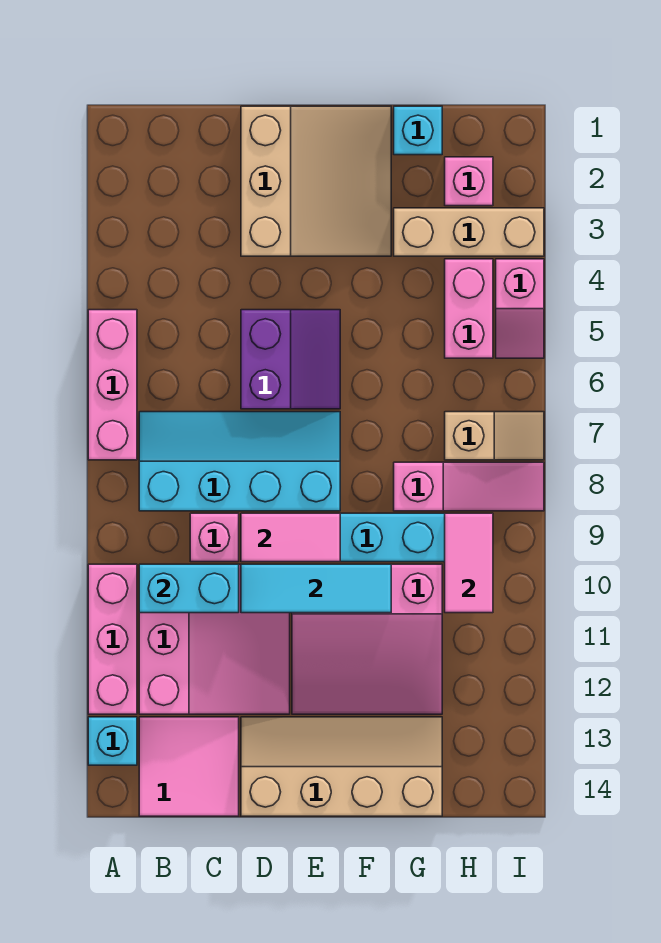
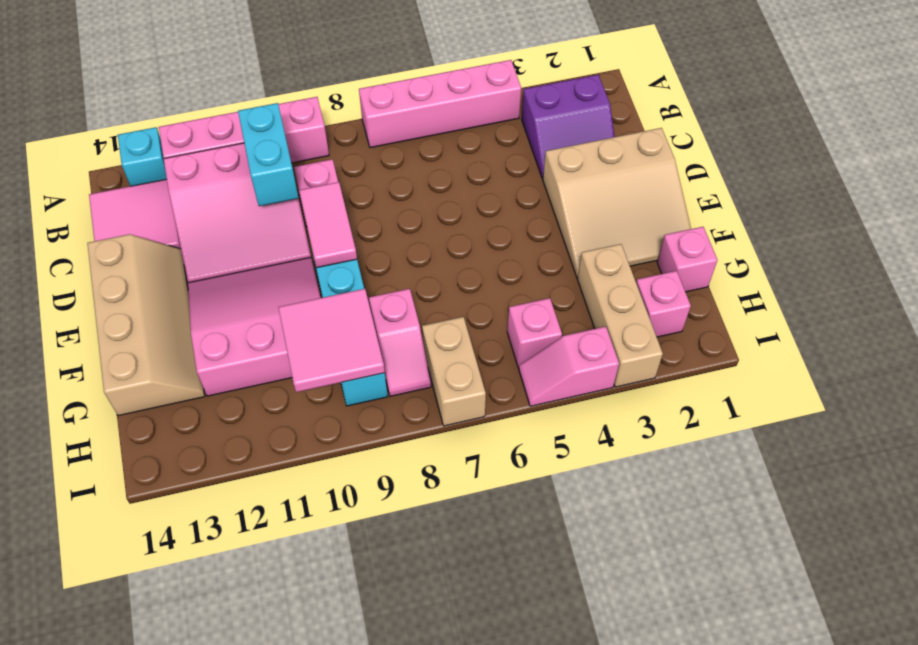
pink 1x3 brick [88,310,137,460] -> pink 1x4 brick [359,60,521,148]
pink 1x3 brick [88,564,137,714] -> pink 1x4 brick [159,97,329,163]
cyan 2x4 slope [139,412,340,511] -> none
purple 2x2 slope [241,310,340,409] -> purple 2x2 slope moved to [522,75,615,179]
cyan 1x3 tile [241,564,391,613] -> none
pink 3x3 slope [292,564,442,714] -> pink 3x3 slope turned to [188,257,321,396]
cyan 1x1 brick [394,106,442,155] -> pink 1x1 brick [657,227,717,292]
pink 1x3 slope [394,462,544,511] -> pink 1x2 slope [369,289,431,396]
pink 1x2 brick [445,259,493,358] -> pink 1x1 brick [507,298,562,368]
tan 1x2 slope [445,412,544,460] -> tan 1x2 brick [422,317,486,426]
pink 1x2 tile [445,513,493,613] -> pink 2x2 tile [278,289,385,392]

